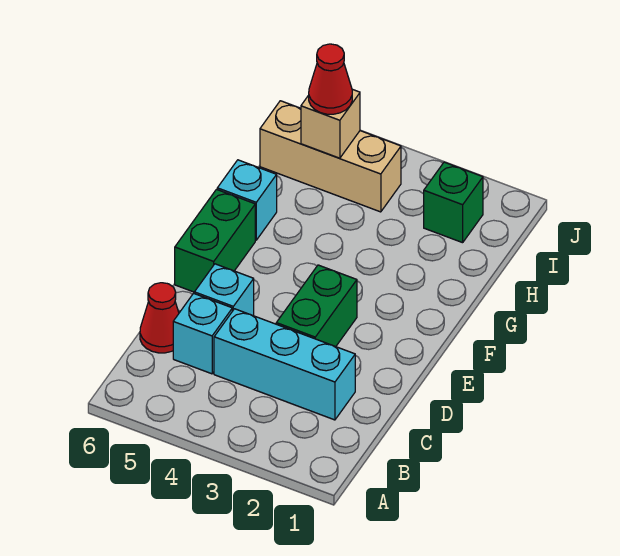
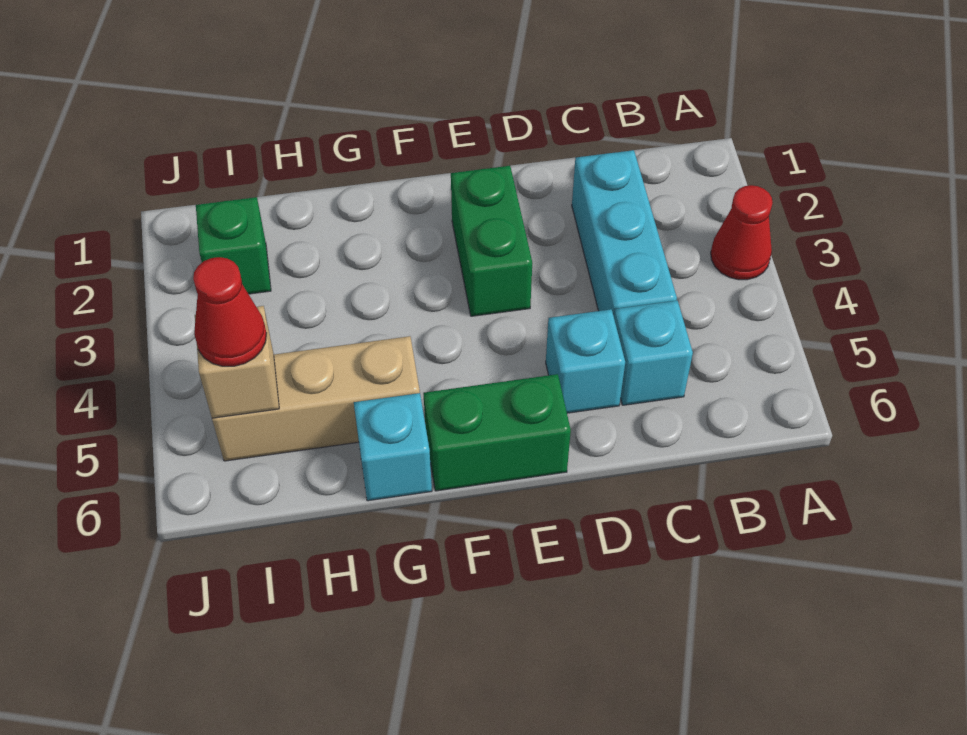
red 1x1 cone [140,283,179,353] -> red 1x1 cone moved to [711,185,772,280]
green 1x2 brick [276,265,357,347] -> green 1x2 brick turned to [451,166,532,316]
tan 1x3 brick [260,101,401,212] -> tan 1x3 brick turned to [212,336,420,461]

